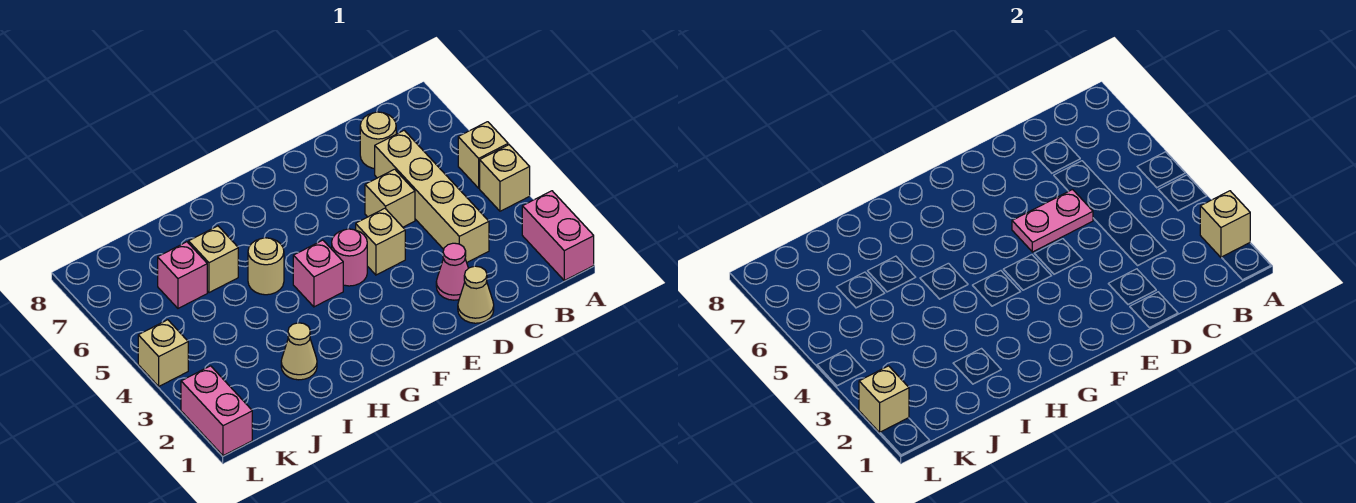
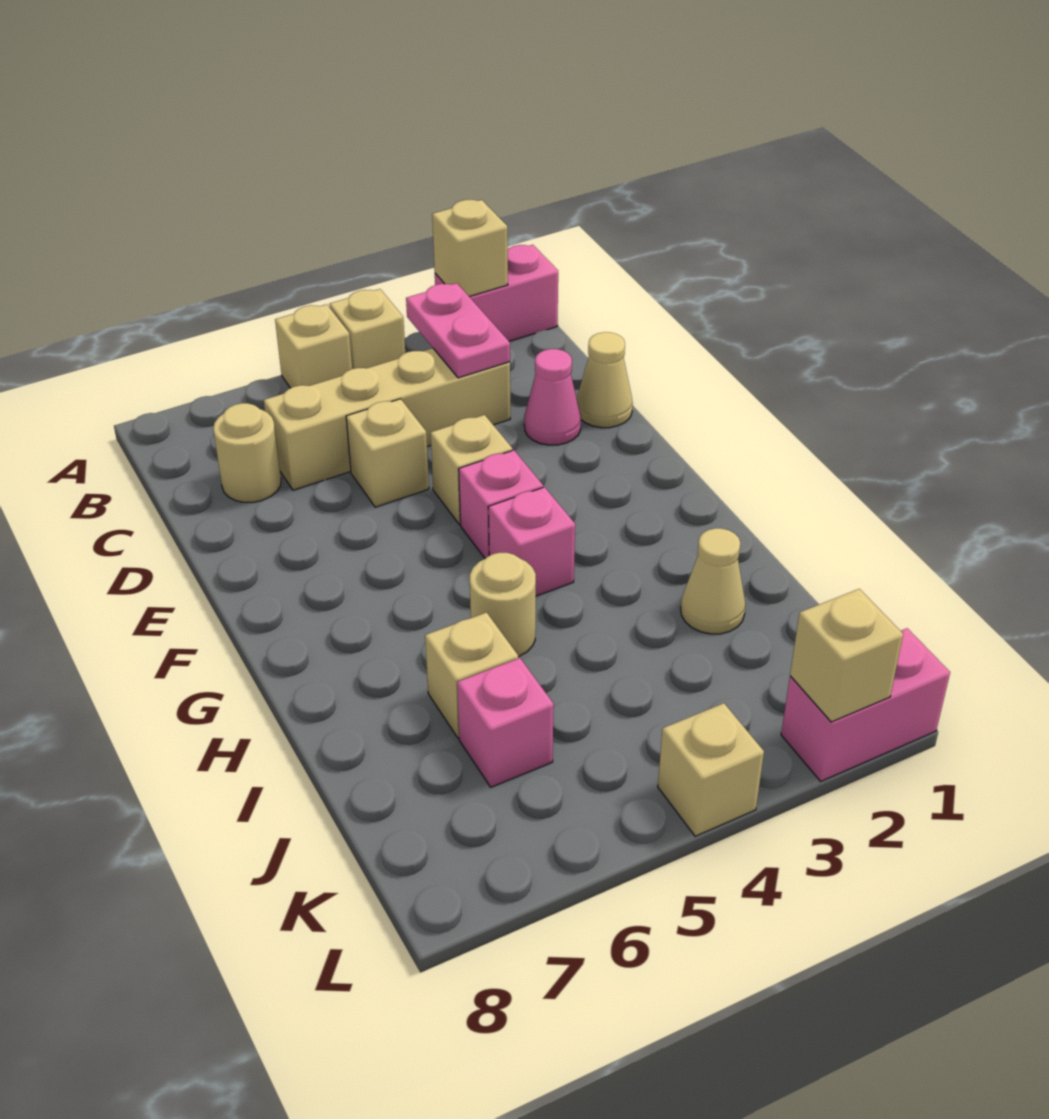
pink 1x2 plate [1012,190,1093,252] -> pink 1x2 plate moved to [406,283,510,378]
pink 1x1 round brick [332,229,367,286] -> pink 1x1 brick [459,450,543,559]

